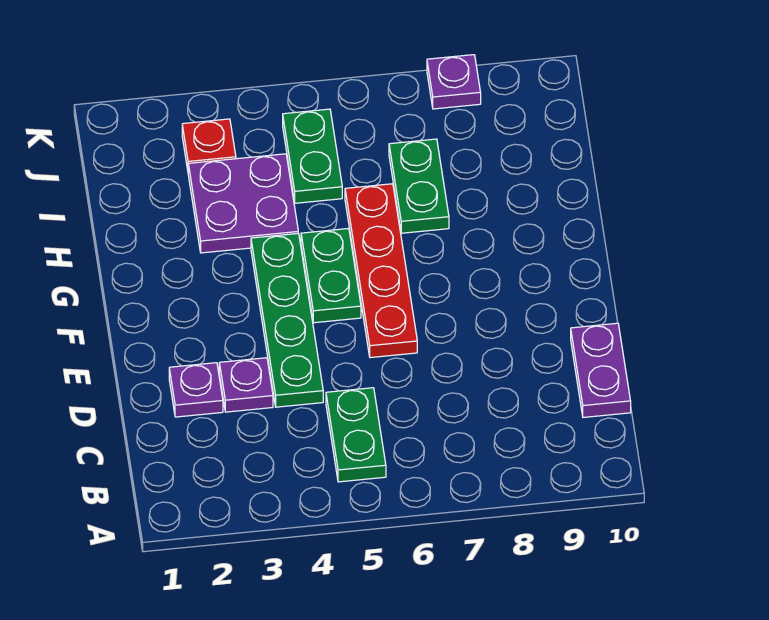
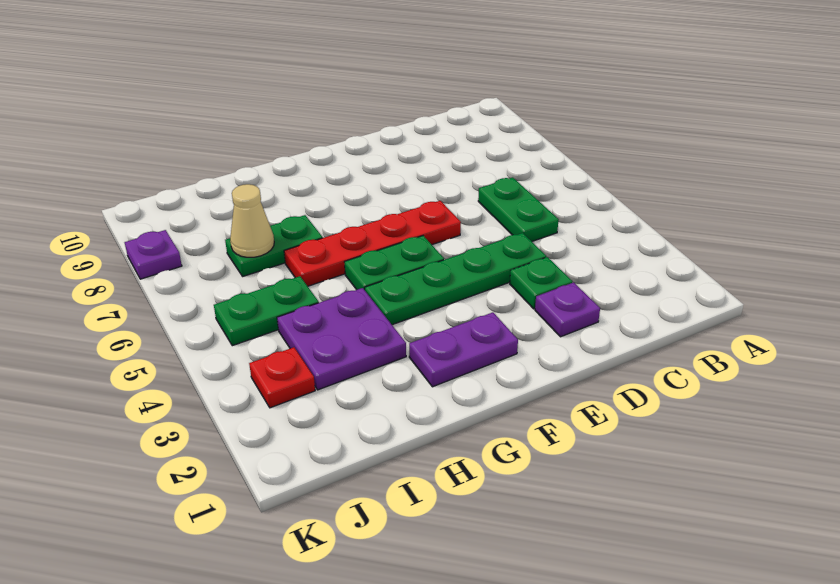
green 1x2 plate [326,388,386,482] -> green 1x2 plate turned to [478,177,559,241]
purple 1x2 plate [571,323,631,417] -> purple 1x2 plate moved to [409,312,518,387]
purple 1x1 plate [219,358,273,412] -> green 1x1 plate [510,257,572,309]
none -> tan 1x1 cone [230,184,274,257]

